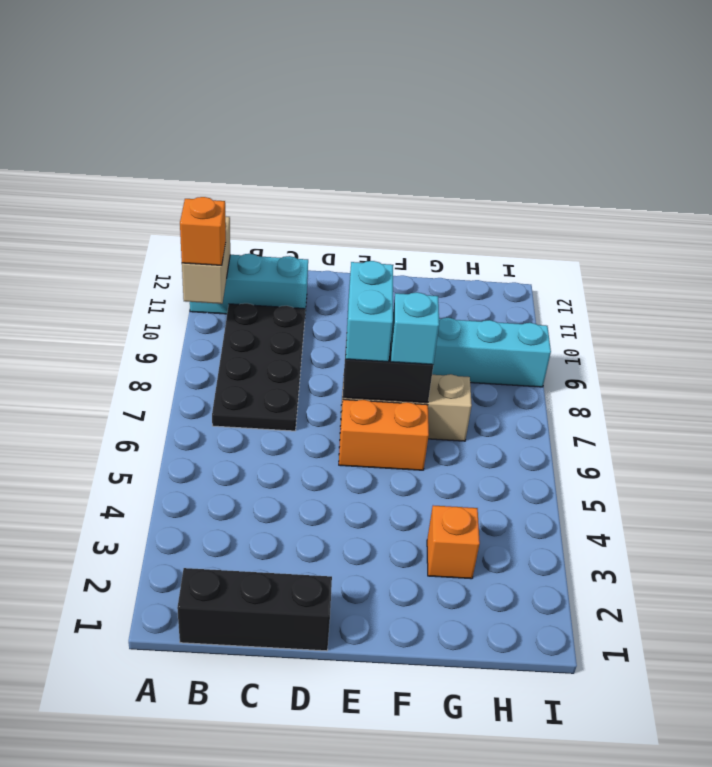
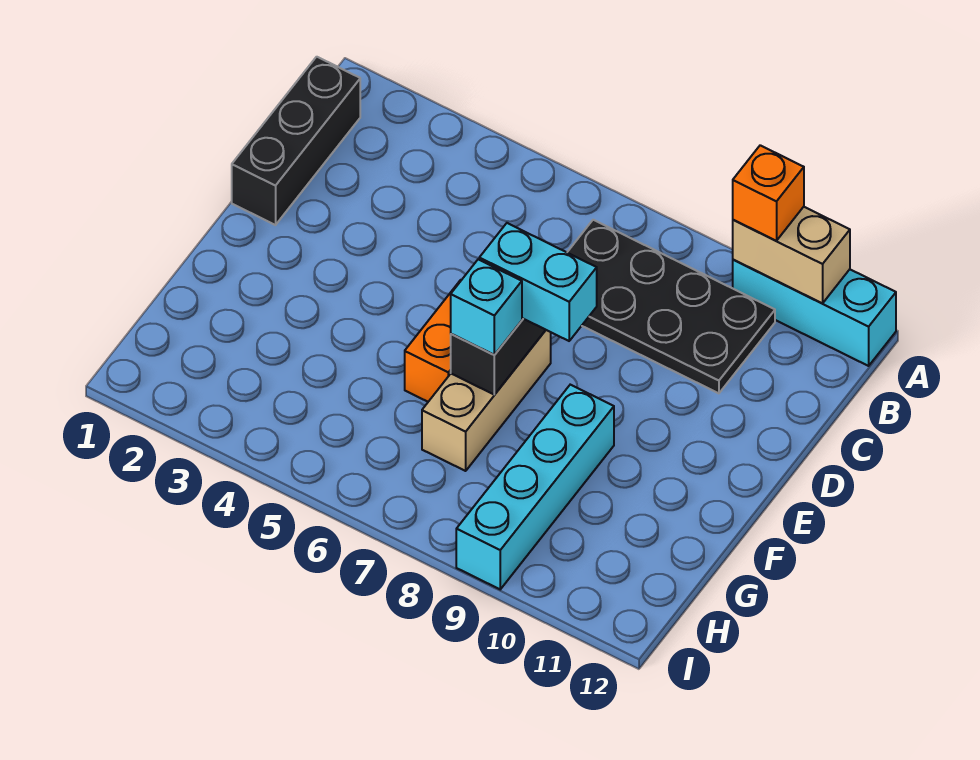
cyan 1x3 brick [190,254,308,314] -> cyan 1x3 brick turned to [733,260,896,366]
orange 1x1 brick [427,505,480,579] -> none

